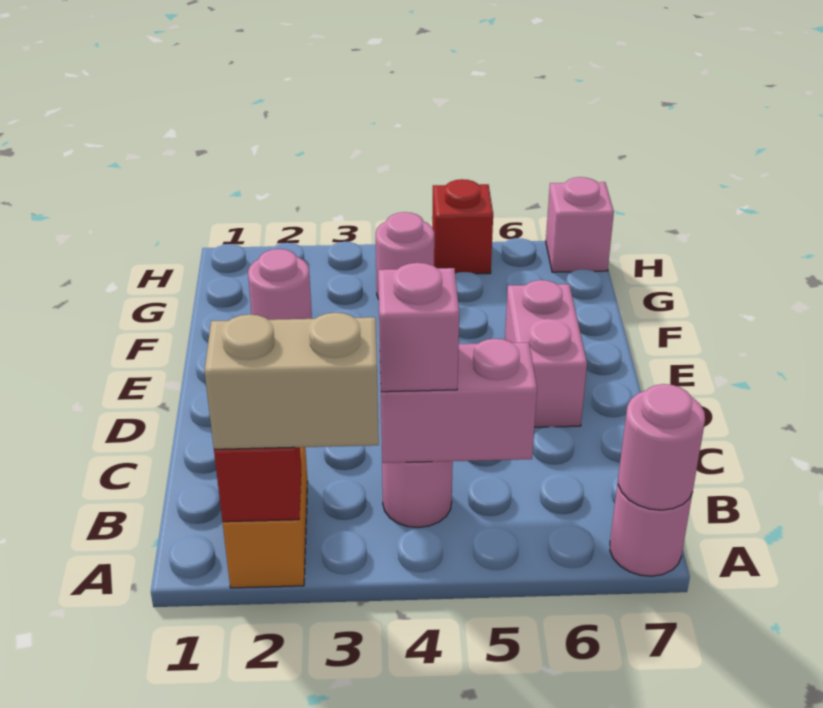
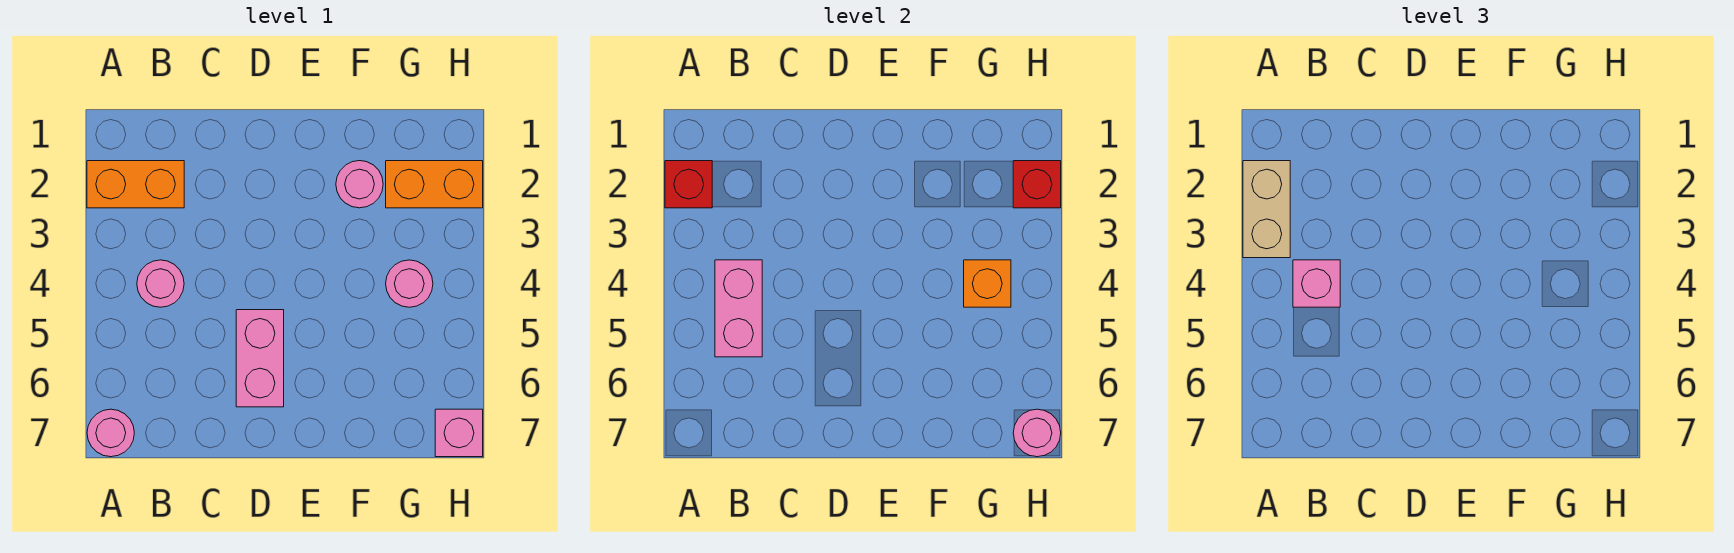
pink 1x1 round brick [618,384,705,510] -> pink 1x1 round brick moved to [1013,409,1061,457]
pink 1x2 brick [505,280,587,427] -> pink 1x2 brick turned to [236,310,284,407]
none -> orange 1x2 brick [386,161,483,208]
none -> orange 1x1 brick [964,260,1011,307]
red 1x1 brick [432,179,493,274] -> red 1x1 brick moved to [1013,161,1061,208]

